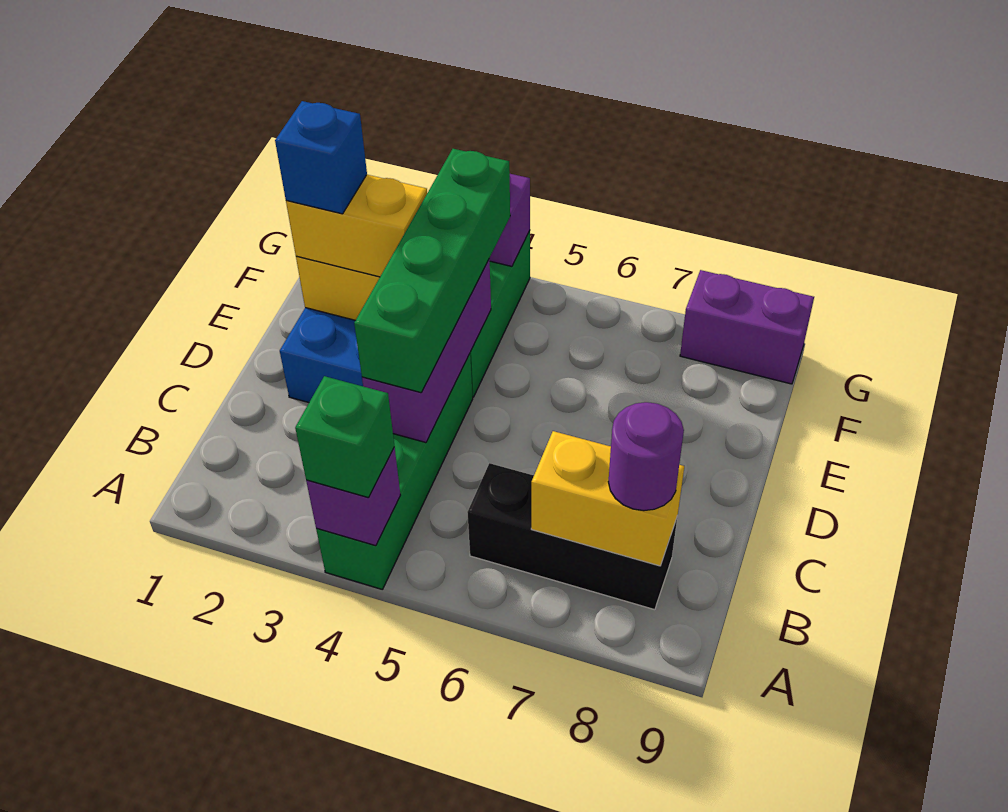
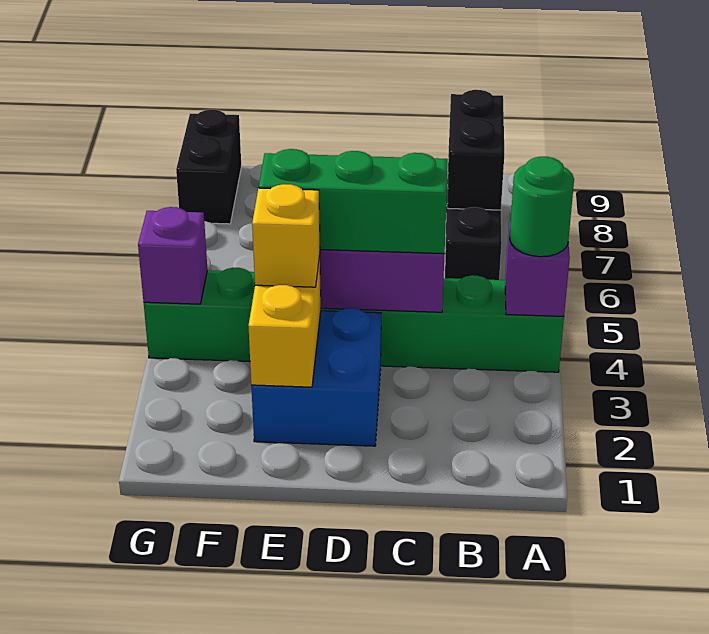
green 1x1 brick [295,376,394,498] -> green 1x1 round brick [510,157,574,257]
yellow 1x2 brick [531,431,684,566] -> black 1x2 brick [447,90,504,210]
purple 1x1 round brick [608,402,684,511] -> none
green 1x4 brick [354,149,510,393] -> green 1x3 brick [259,149,448,254]
yellow 1x2 brick [286,175,427,277] -> yellow 1x1 brick [252,184,320,287]
blue 1x1 brick [275,101,367,214] -> none
purple 1x2 brick [680,270,814,384] -> black 1x2 brick [176,110,241,224]

